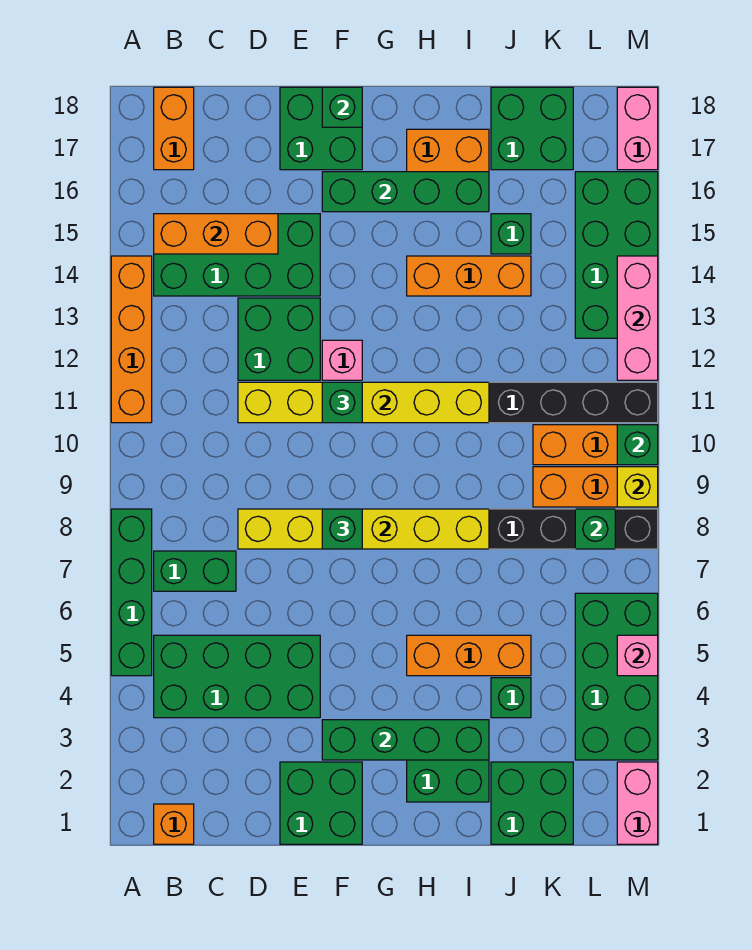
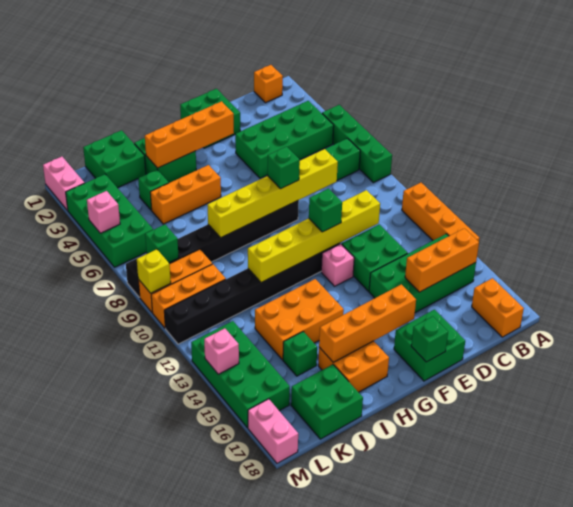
green 1x4 brick [322,720,489,760] -> orange 1x4 brick [145,101,234,168]
green 1x4 brick [322,172,489,212] -> orange 1x4 brick [319,284,416,362]
orange 1x3 brick [407,256,531,296] -> orange 2x3 brick [255,279,344,360]
green 1x1 brick [617,425,658,465] -> none
pink 1x3 brick [617,256,658,380] -> pink 1x1 brick [204,328,239,374]

